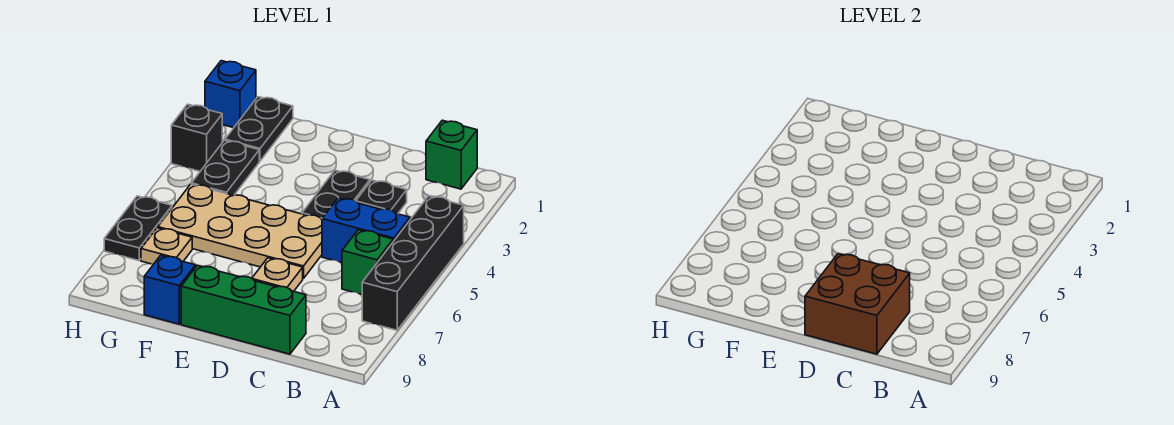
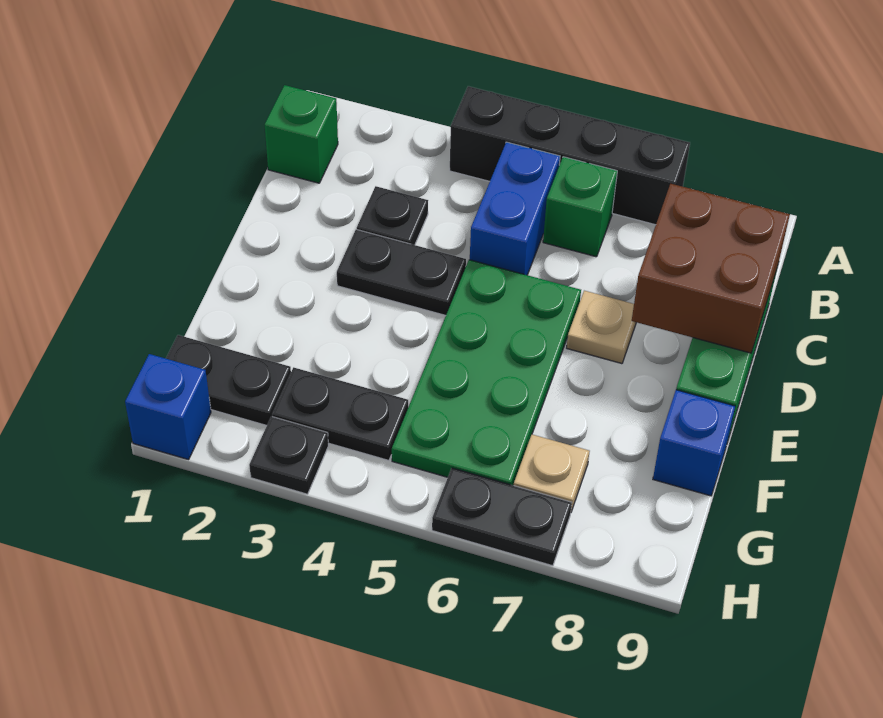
tan 2x4 plate [158,184,322,279] -> green 2x4 plate [392,260,581,485]
black 1x1 brick [171,104,222,171] -> black 1x1 plate [249,416,328,494]

